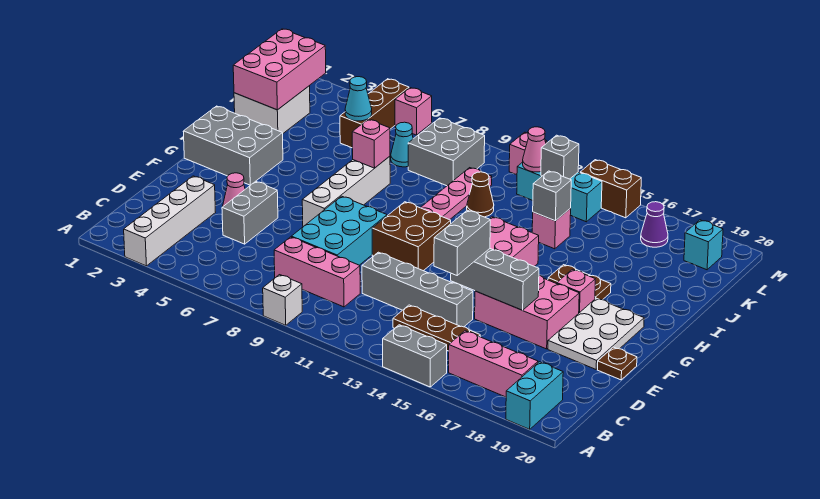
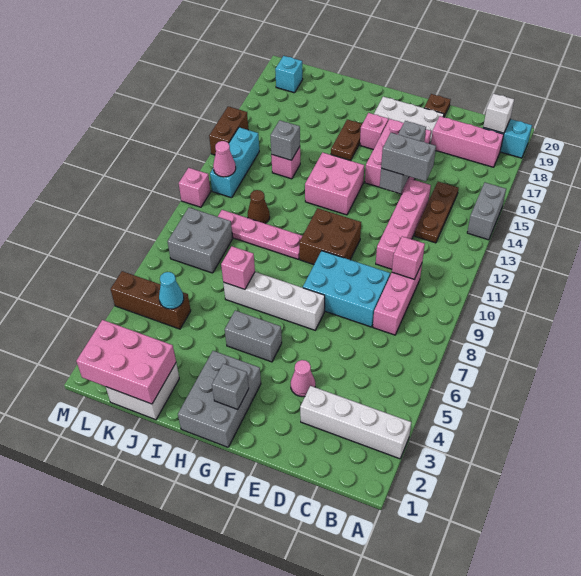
white 1x1 brick [263,275,302,325] -> white 1x1 brick moved to [483,94,514,133]
pink 1x3 brick [449,331,538,397] -> pink 1x3 brick turned to [431,116,504,167]
grey 1x2 brick [222,181,278,244] -> grey 1x2 brick moved to [225,311,282,362]
grey 1x4 brick [362,252,473,327] -> pink 1x4 brick [376,179,431,269]
cyan 1x1 cone [391,122,413,167] -> none
grey 1x1 brick [541,135,579,179] -> grey 1x1 brick moved to [212,364,249,410]
purple 1x1 cone [641,202,668,247] -> none
pink 1x1 brick [395,88,432,135] -> pink 1x1 brick moved to [392,236,425,279]

